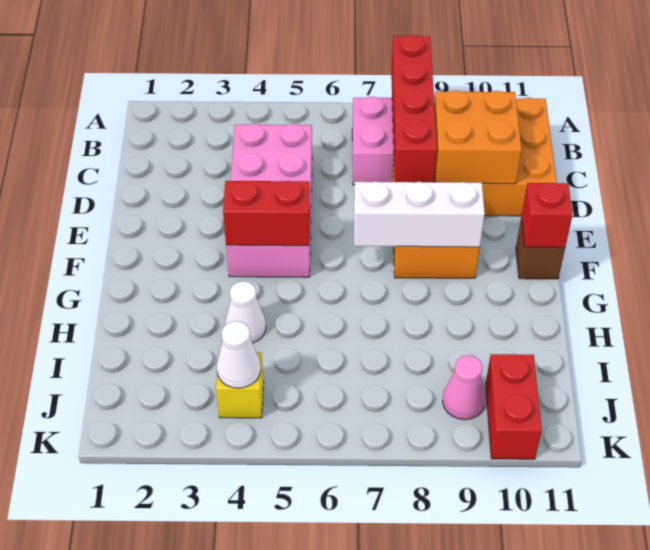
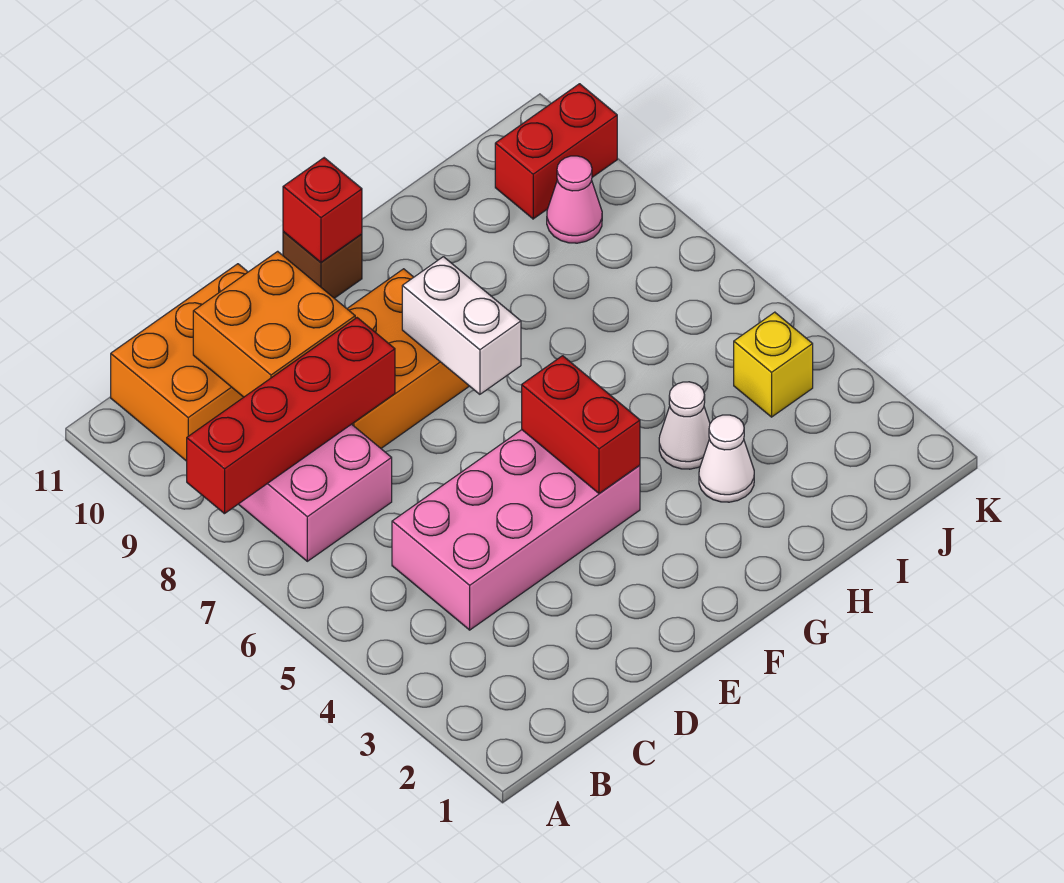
white 1x3 brick [354,181,485,247] -> white 1x2 brick [402,257,521,394]
white 1x1 cone [217,321,261,388] -> white 1x1 cone moved to [699,415,754,502]

